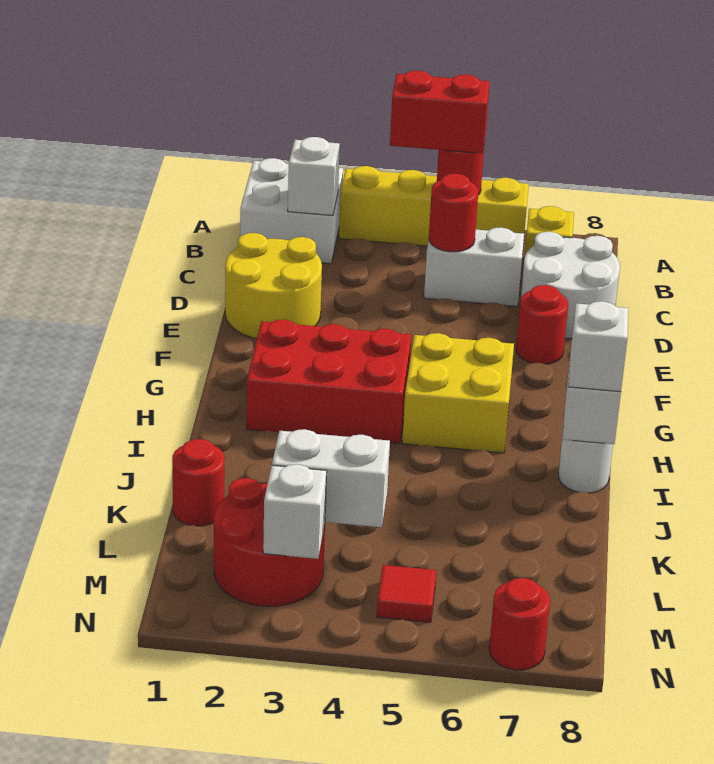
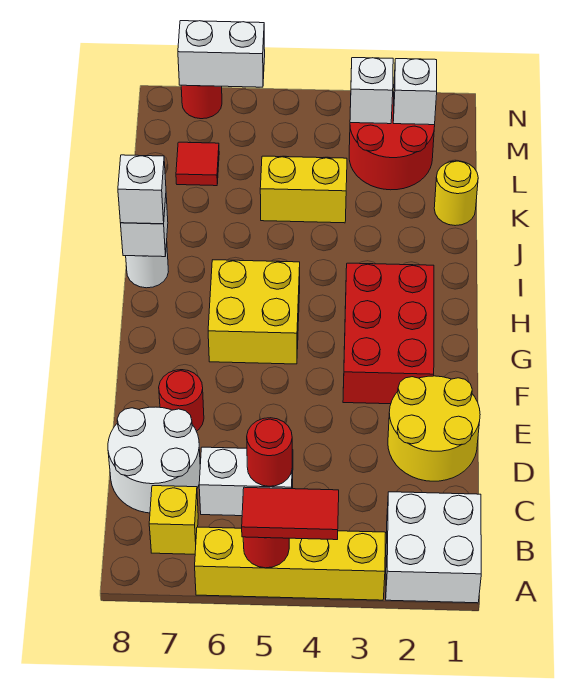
red 1x2 brick [390,71,490,153] -> red 1x2 tile [242,487,339,540]
white 1x1 brick [288,137,340,216] -> white 1x1 brick moved to [393,59,437,125]
red 2x3 brick [247,320,412,443] -> red 2x3 brick turned to [343,263,434,404]
red 1x1 round brick [172,439,224,526] -> yellow 1x1 round brick [434,161,478,226]
none -> yellow 1x2 brick [260,156,347,223]
white 1x2 brick [272,429,390,527] -> white 1x2 brick moved to [178,21,265,87]
red 1x1 tile [377,565,436,622] -> red 1x1 tile moved to [176,142,219,186]

